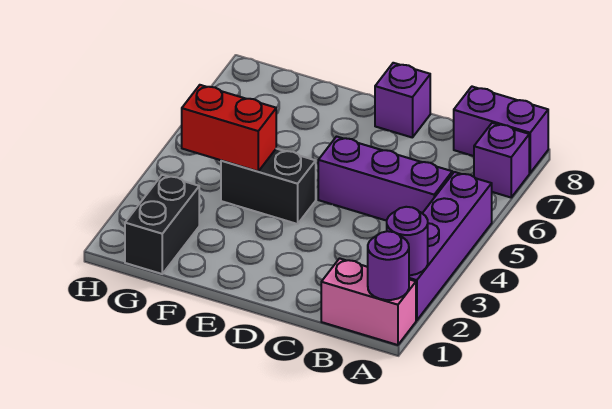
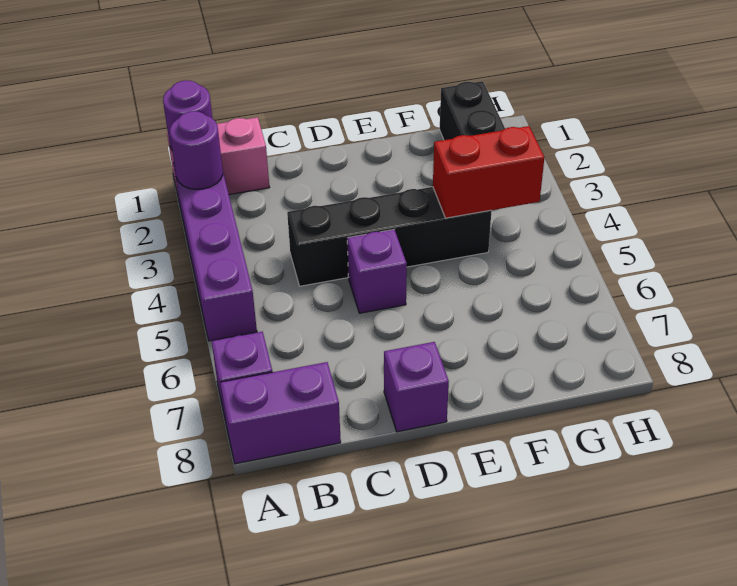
purple 1x3 brick [318,137,452,221] -> purple 1x1 brick [347,230,407,313]
black 1x2 brick [221,149,316,224] -> black 1x4 brick [287,187,492,286]

